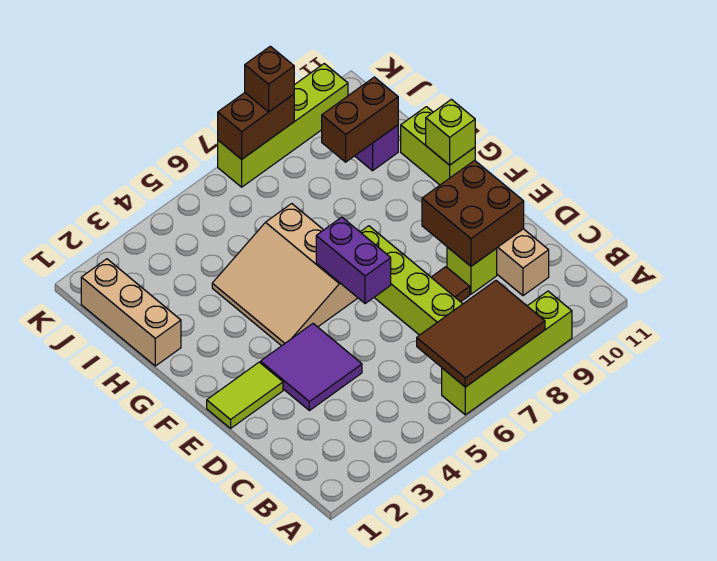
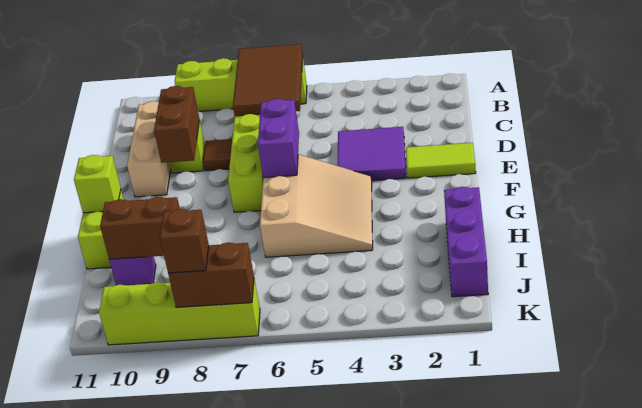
brown 2x3 tile [417,281,545,387] -> brown 2x3 tile turned to [233,44,303,116]
brown 2x2 brick [422,160,524,266] -> brown 1x2 brick [154,86,200,163]
tan 1x3 brick [81,259,181,366] -> purple 1x3 brick [444,187,488,297]

